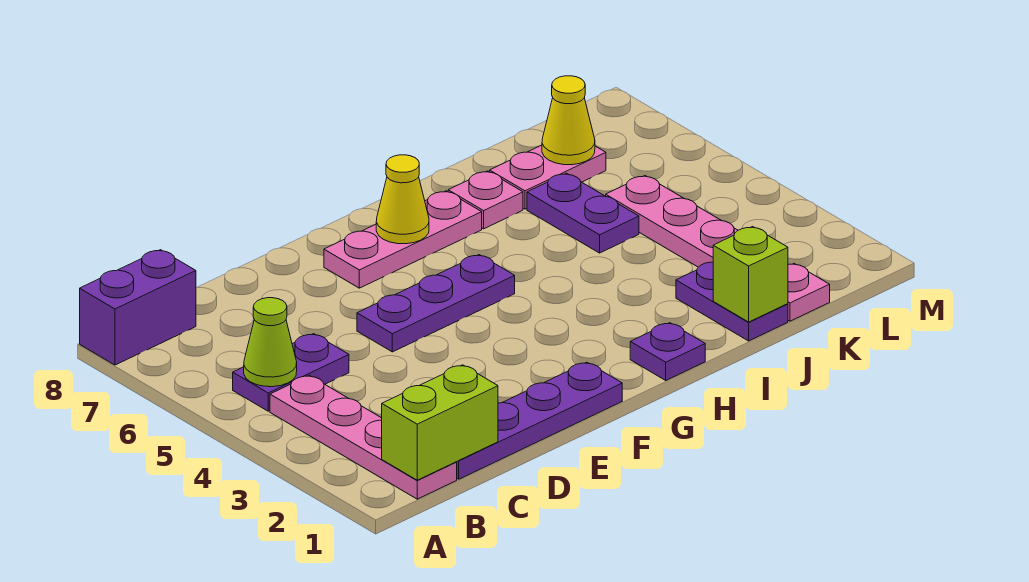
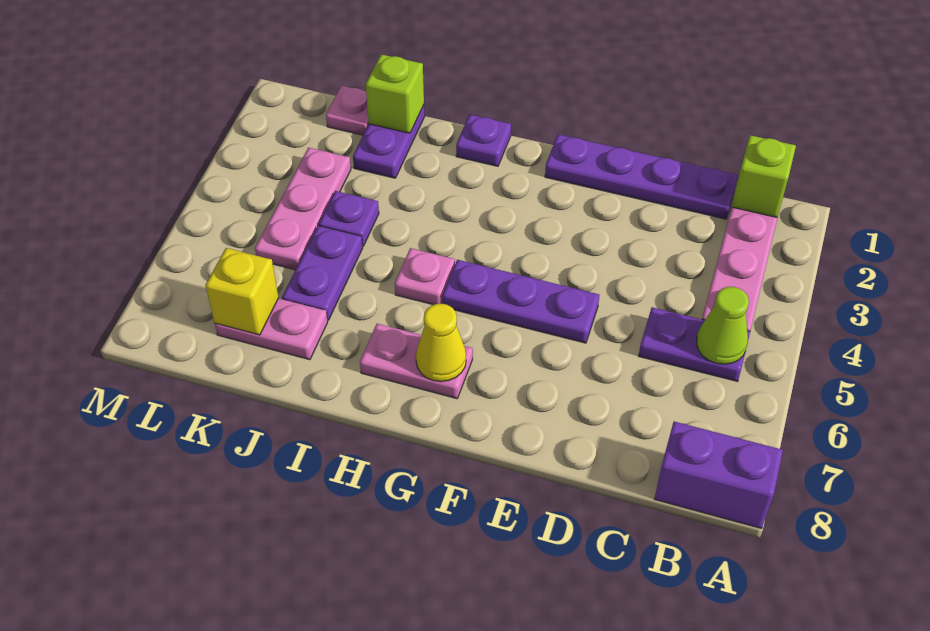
lime 1x2 brick [382,365,498,480] -> lime 1x1 brick [732,135,796,218]
pink 1x3 plate [324,191,482,288] -> pink 1x2 plate [360,324,473,399]
pink 1x1 plate [448,171,523,229] -> pink 1x1 plate moved to [395,248,455,305]
none -> purple 1x1 plate [319,191,379,246]
yellow 1x1 cone [542,76,595,165] -> yellow 1x1 brick [205,248,279,335]

